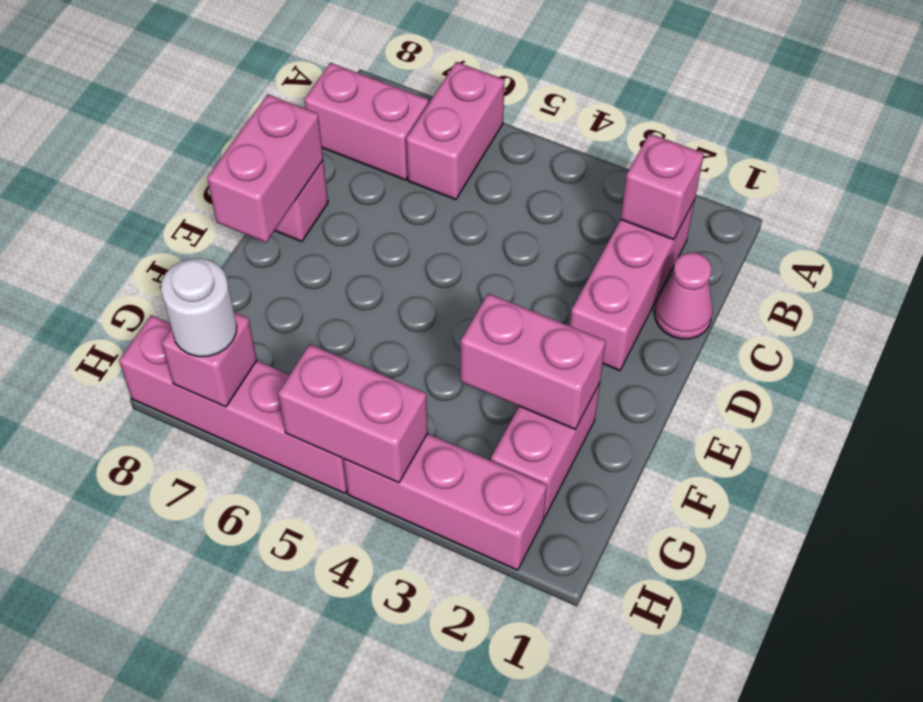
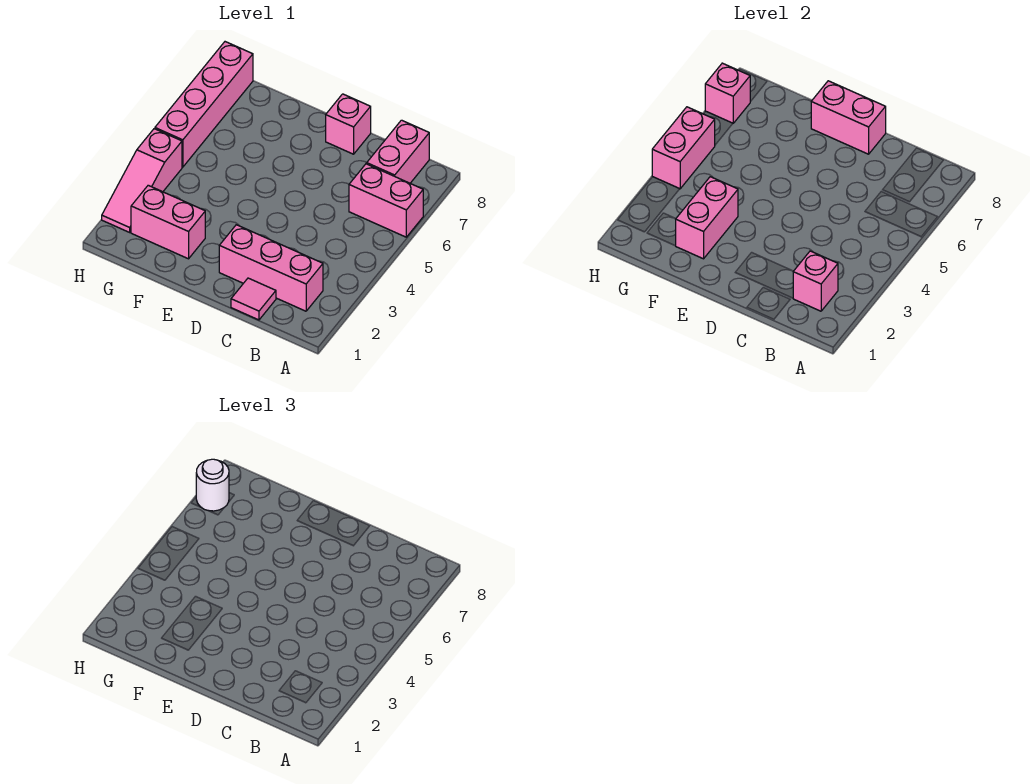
pink 1x1 cone [655,252,713,339] -> pink 1x1 tile [231,278,276,320]
pink 1x3 brick [343,434,547,570] -> pink 1x3 slope [102,129,182,232]

